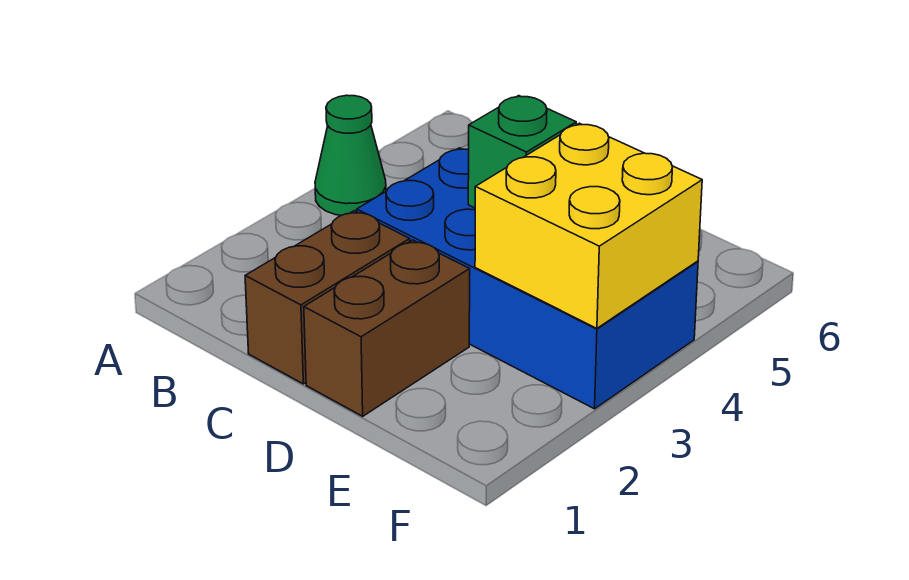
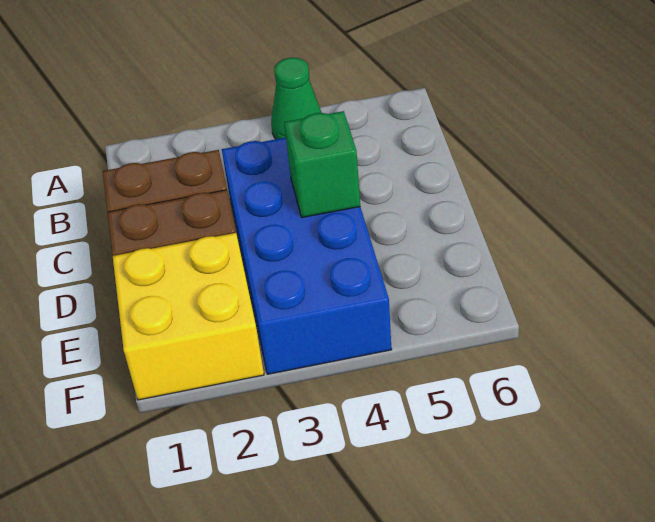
yellow 2x2 brick [475,123,702,328] -> yellow 2x2 brick moved to [113,233,264,400]

